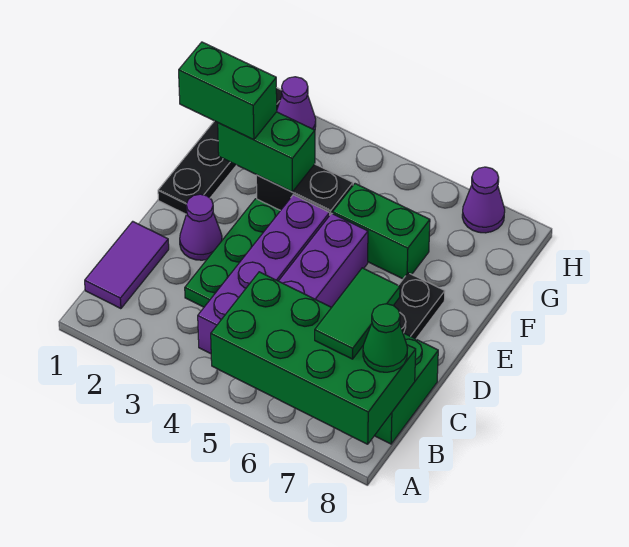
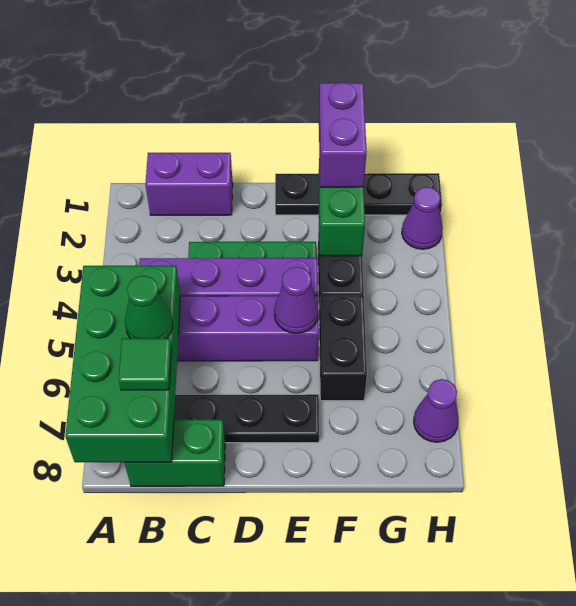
purple 1x2 tile [85,221,169,309] -> purple 1x2 brick [145,153,233,215]
green 1x2 tile [315,268,400,359] -> green 1x1 tile [119,338,172,390]
green 1x1 cone [363,304,408,372] -> green 1x1 cone moved to [125,276,173,338]
purple 1x1 cone [180,194,222,260] -> purple 1x1 cone moved to [274,267,319,333]
green 1x2 brick [179,42,277,140] -> purple 1x2 brick [319,82,367,187]
green 1x2 brick [333,184,430,279] -> black 1x2 brick [319,296,367,401]

